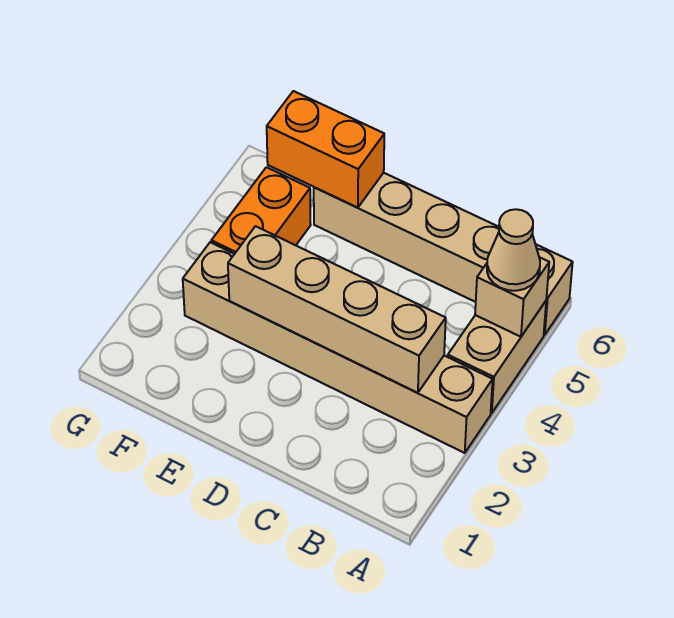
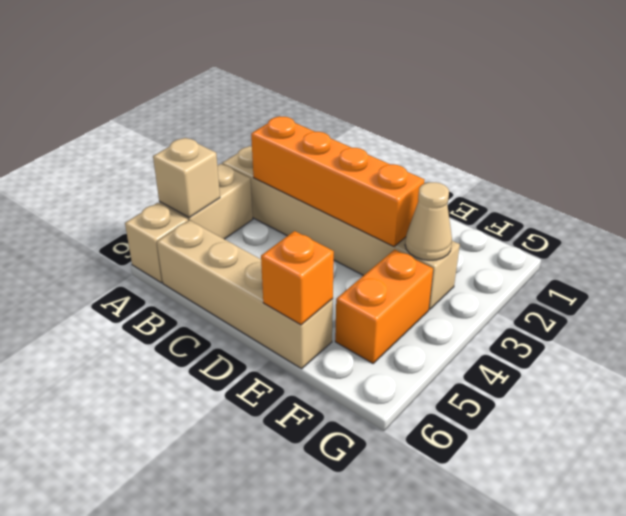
tan 1x1 cone [487,209,540,291] -> tan 1x1 cone moved to [405,182,452,260]
tan 1x4 brick [228,226,446,393] -> orange 1x4 brick [251,116,424,246]
orange 1x2 brick [267,91,384,208] -> orange 1x1 brick [261,231,334,325]

